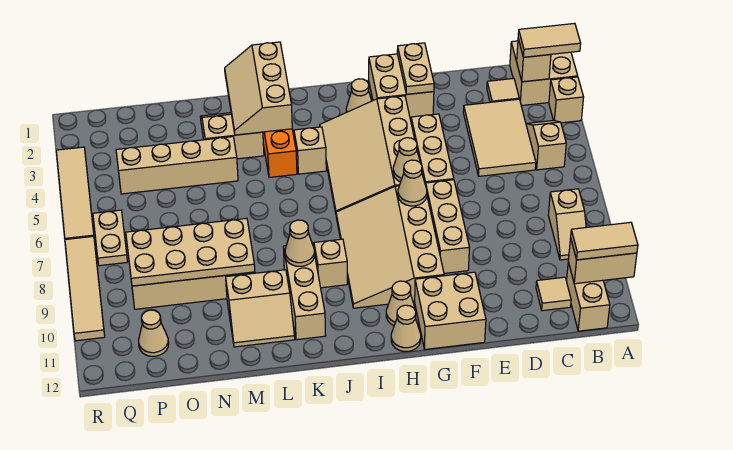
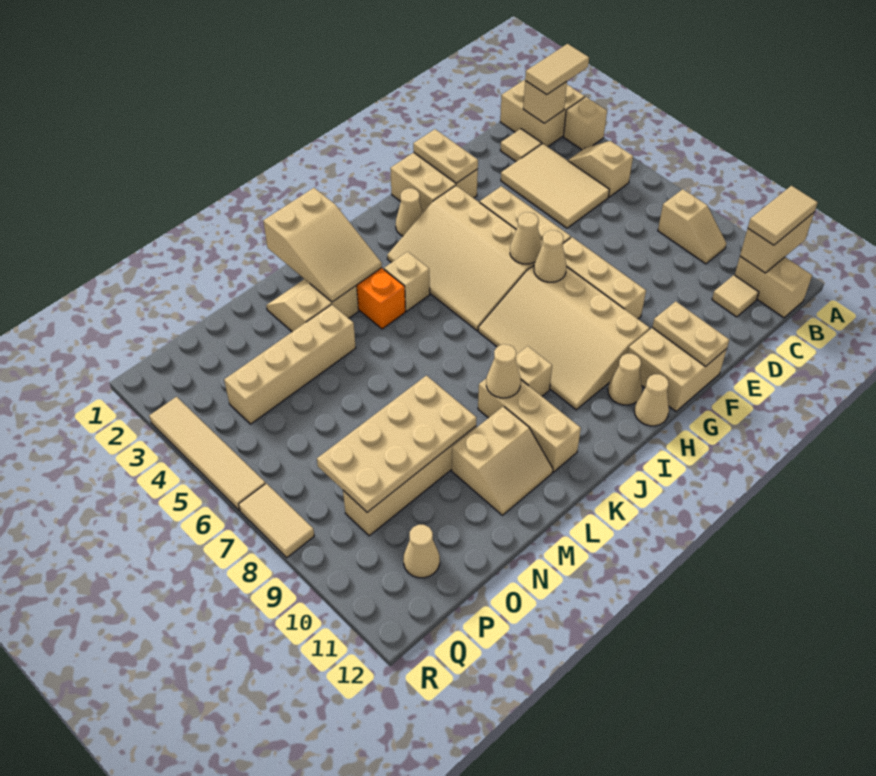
tan 2x3 slope [225,42,292,135] -> tan 2x3 slope turned to [263,188,382,302]
tan 1x2 plate [93,210,128,266] -> tan 1x2 plate moved to [652,301,729,366]
tan 1x4 tile [65,236,105,341] -> tan 1x2 tile [239,483,314,558]

